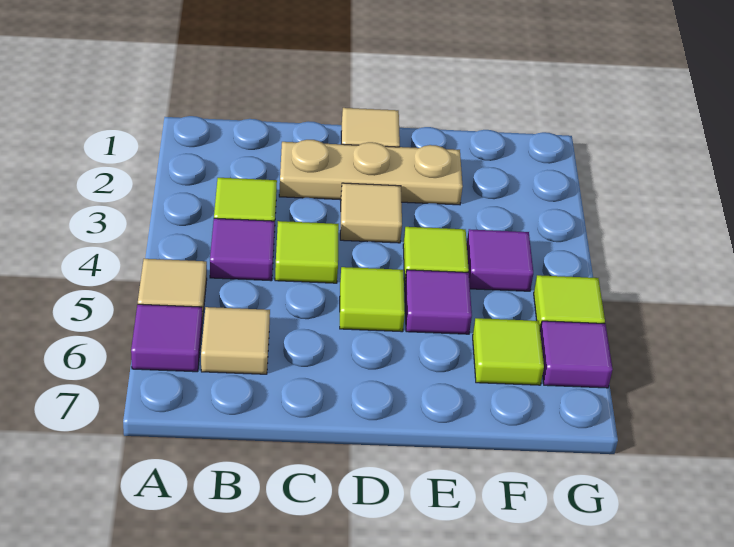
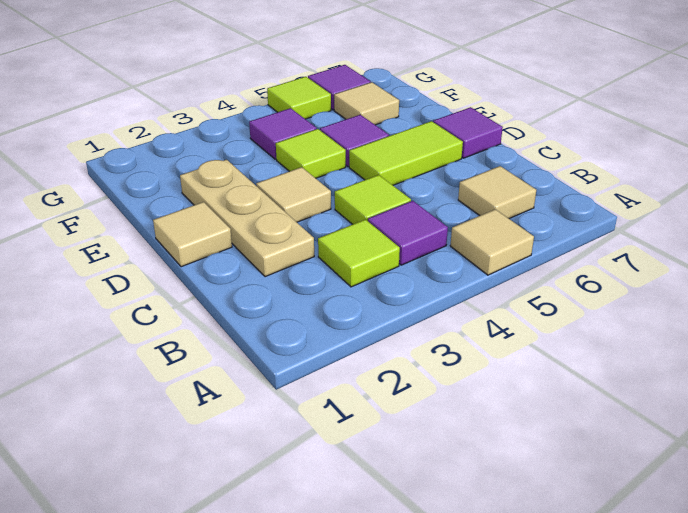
purple 1x1 tile [131,304,202,372] -> purple 1x1 tile moved to [433,107,503,158]
lime 1x1 tile [340,267,405,332] -> lime 1x2 tile [349,121,463,185]
lime 1x1 tile [473,318,544,385] -> tan 1x1 tile [334,82,399,125]

